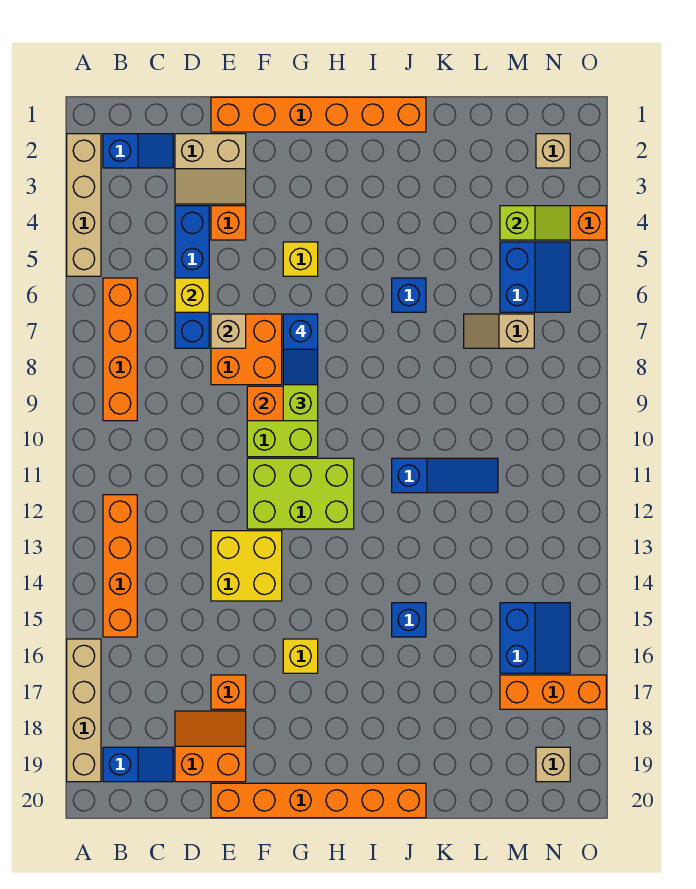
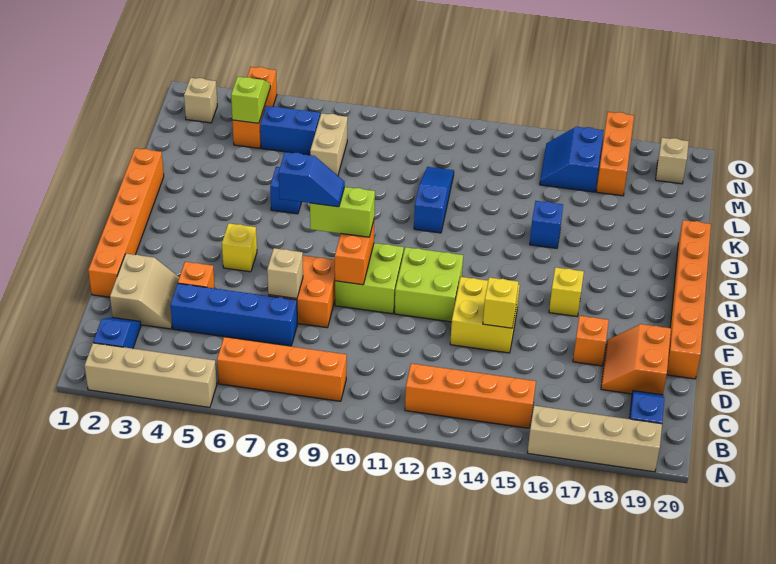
yellow 1x1 brick [175,278,209,312] -> yellow 1x1 brick moved to [483,277,518,328]
lime 2x3 brick [247,458,354,529] -> lime 2x2 brick [395,247,463,322]
tan 1x2 slope [464,314,534,348] -> tan 1x2 brick [310,113,348,176]
blue 2x2 slope [500,603,570,673] -> blue 2x2 slope turned to [540,127,603,192]

